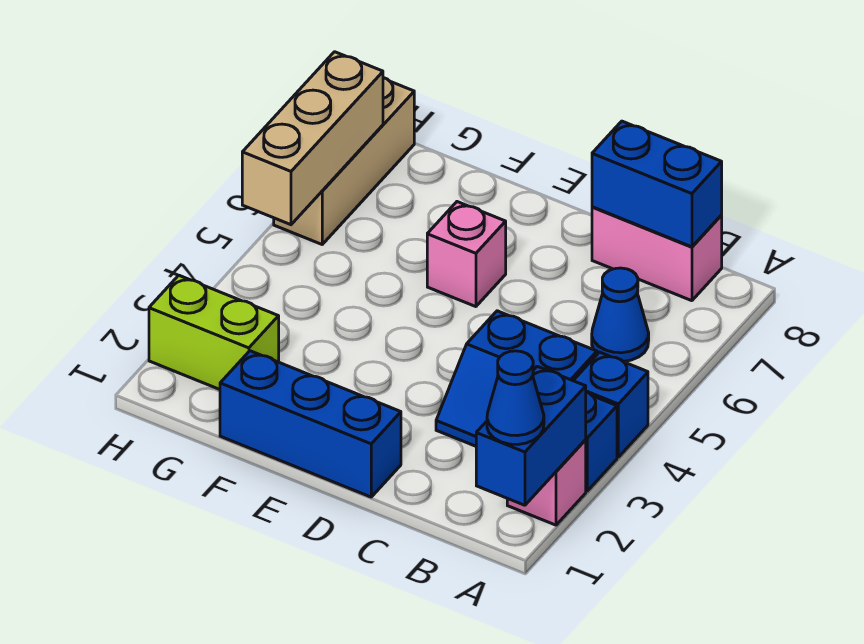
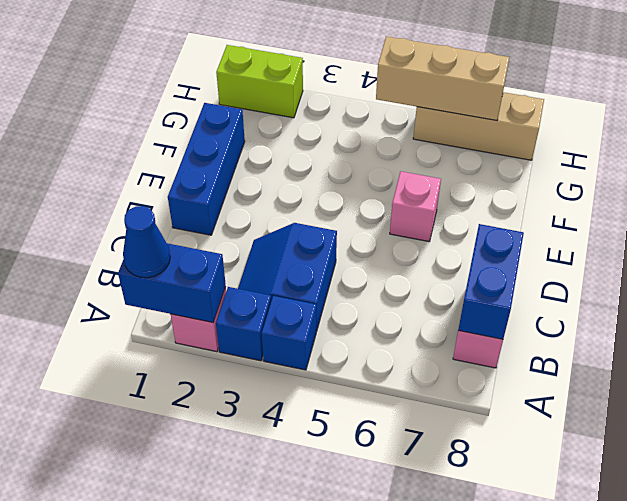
blue 1x1 cone [592,268,649,362] -> none
lime 1x2 brick [149,275,279,389] -> lime 1x2 brick turned to [216,45,303,118]

